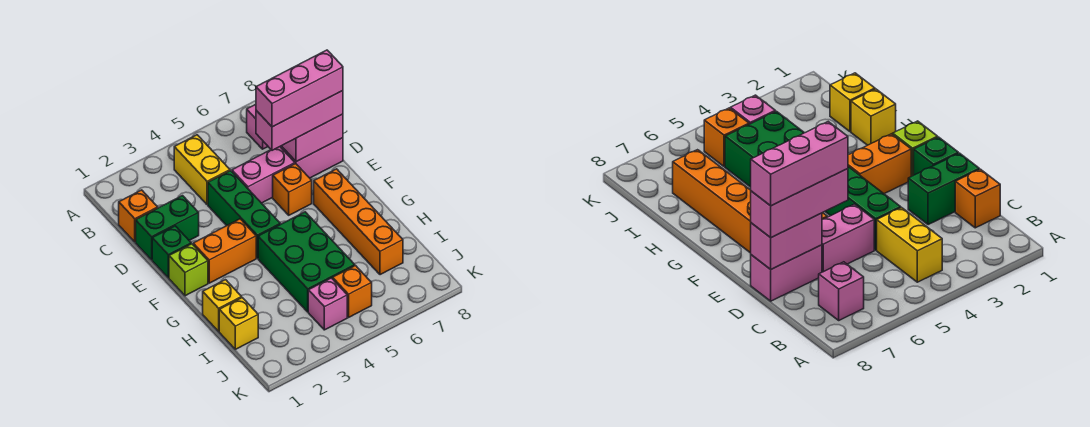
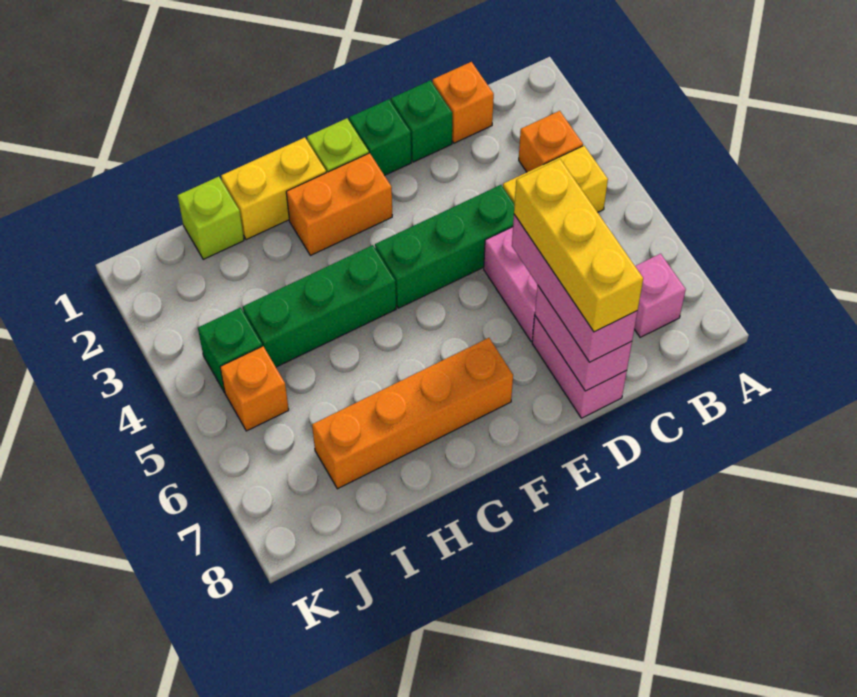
green 1x2 brick [136,196,199,260] -> green 1x1 brick [391,80,452,162]
pink 1x3 brick [256,50,343,127] -> yellow 1x3 brick [514,159,643,332]
orange 1x1 brick [273,164,312,215] -> orange 1x1 brick moved to [519,111,583,172]
orange 1x2 brick [193,219,256,283] -> orange 1x2 brick turned to [286,153,392,256]
green 2x3 brick [258,212,355,312] -> green 1x3 brick [243,245,396,367]
yellow 1x1 brick [203,280,242,331] -> yellow 1x2 brick [221,138,326,240]
yellow 1x1 brick [219,298,258,349] -> lime 1x1 brick [178,177,244,259]
pink 1x1 brick [308,278,347,330] -> green 1x1 brick [198,308,262,392]

